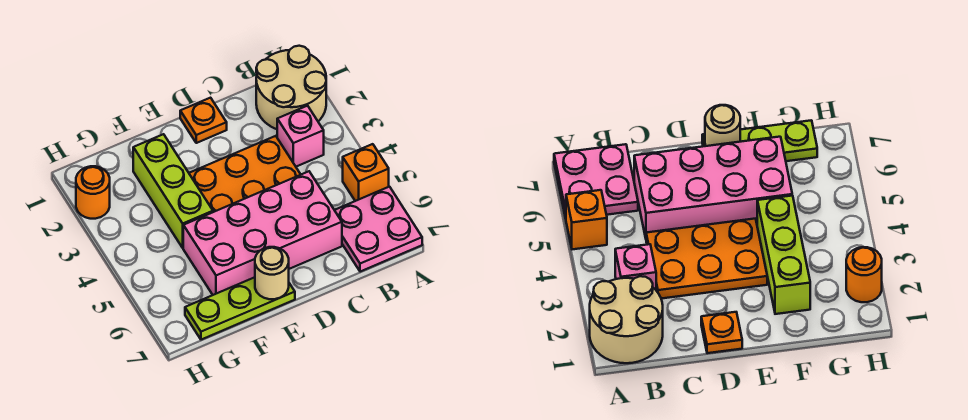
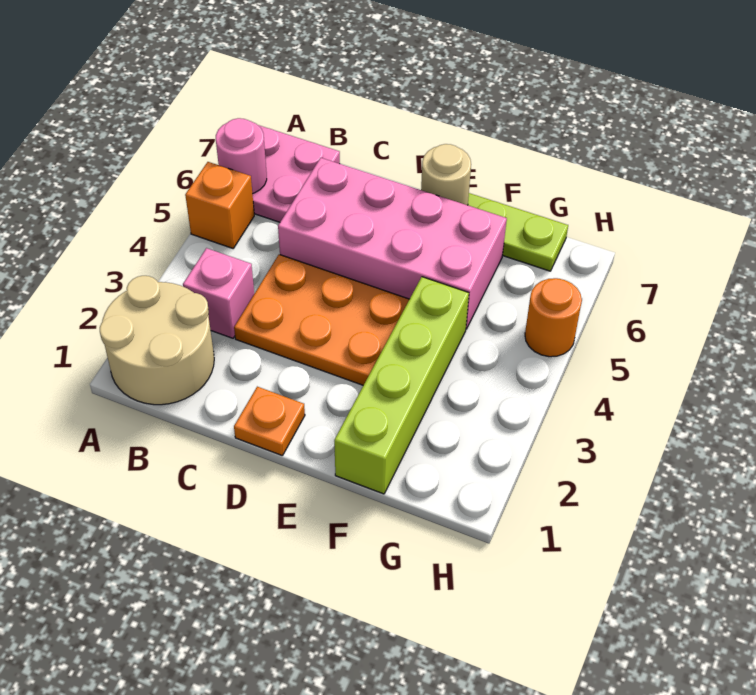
none -> pink 1x1 round brick [216,118,267,194]
lime 1x3 brick [133,134,213,248] -> lime 1x4 brick [334,277,469,494]
orange 1x1 round brick [76,166,110,219] -> orange 1x1 round brick moved to [525,278,582,357]

